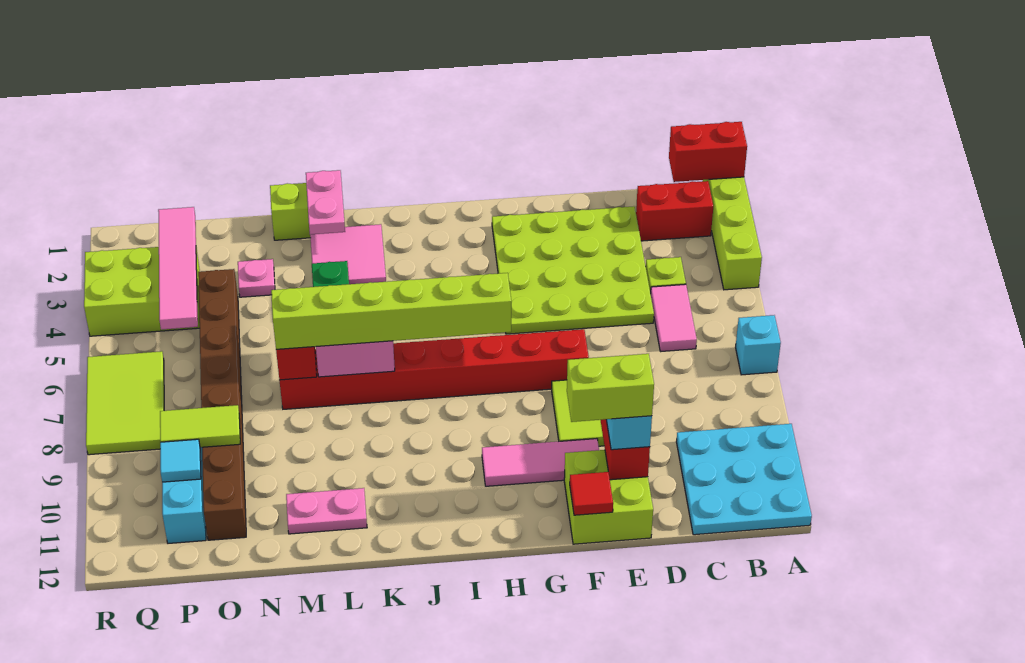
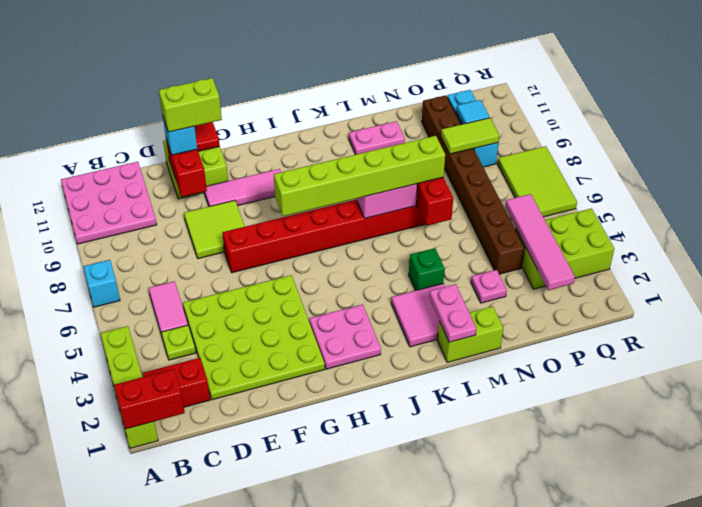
cyan 3x3 plate [676,424,812,535] -> pink 3x3 plate [61,162,157,244]
none -> pink 2x2 plate [309,304,381,369]

